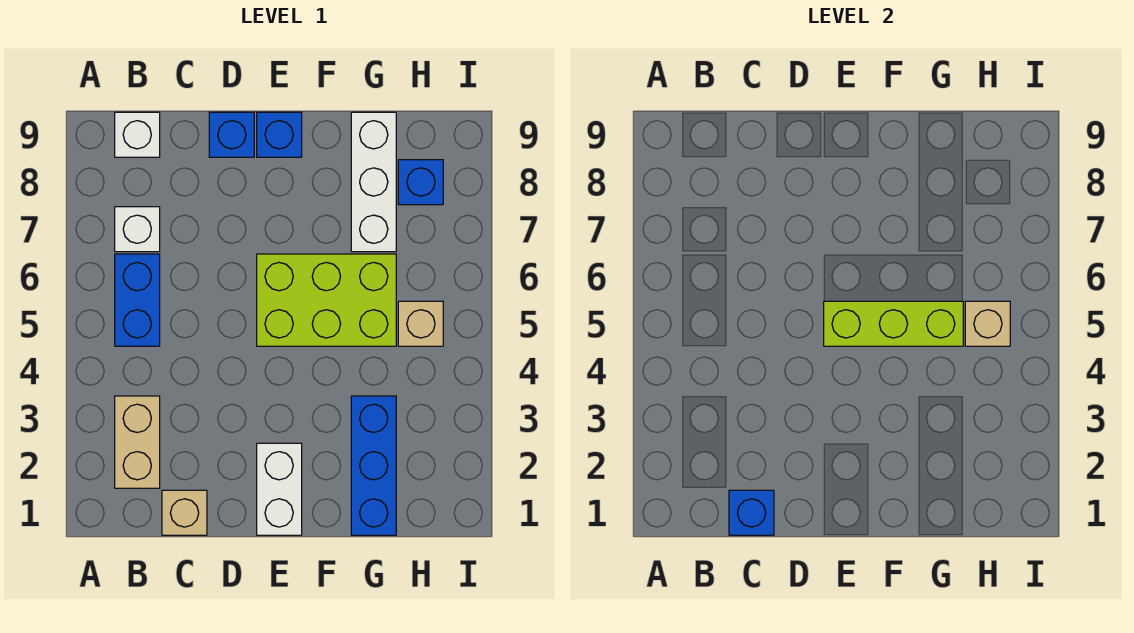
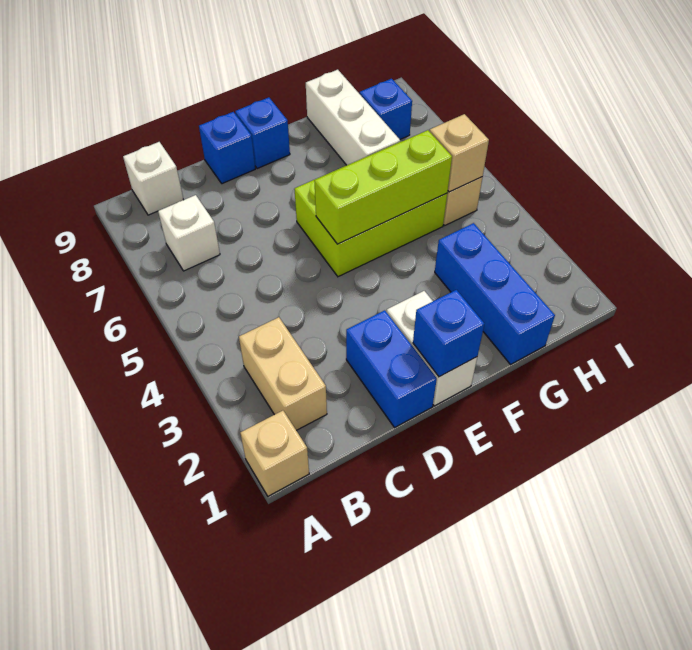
blue 1x2 brick [115,254,160,346] -> blue 1x2 brick moved to [346,310,437,427]
tan 1x1 brick [162,490,207,535] -> tan 1x1 brick moved to [240,411,309,496]
blue 1x1 brick [729,490,774,535] -> blue 1x1 brick moved to [413,290,484,377]

